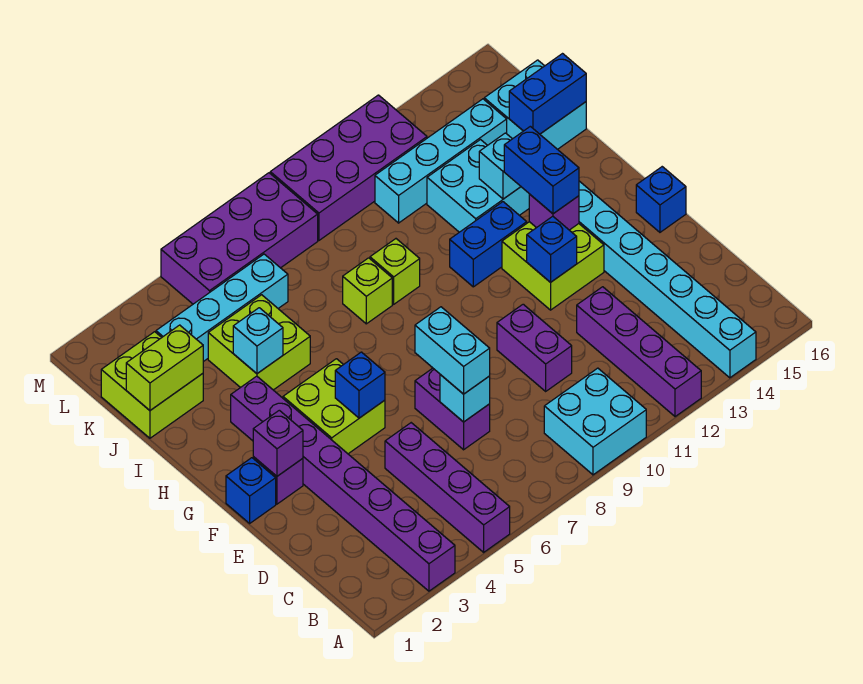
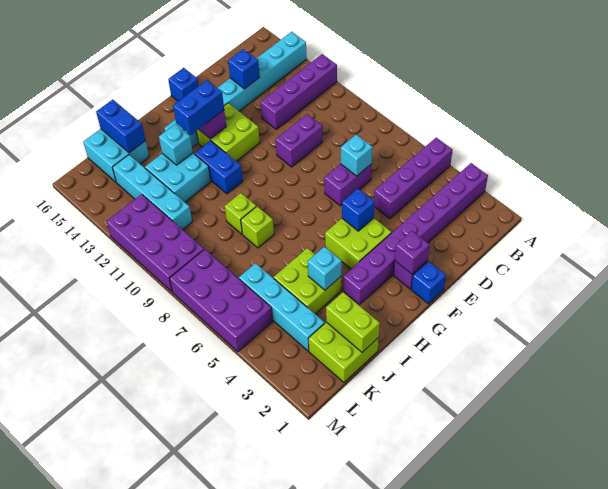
cyan 2x2 brick [544,368,646,475] -> none
cyan 1x2 brick [415,307,490,394] -> none
blue 1x1 brick [527,216,577,282] -> blue 1x1 brick moved to [228,49,260,89]

